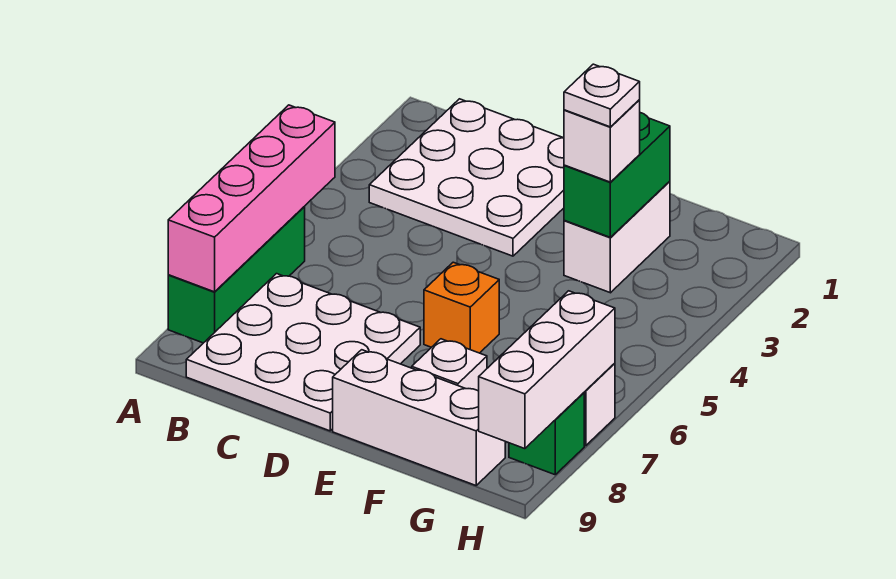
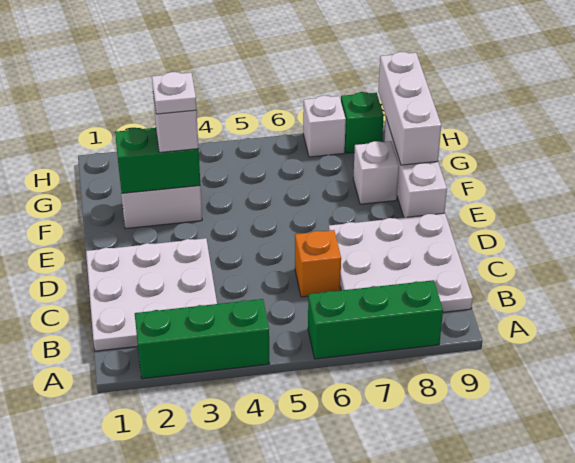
none -> green 1x3 brick [135,299,270,379]
pink 1x4 brick [168,105,335,292] -> none
orange 1x1 brick [424,262,499,353] -> orange 1x1 brick moved to [295,230,341,297]
white 1x3 brick [479,291,615,449] -> white 1x3 brick turned to [378,52,441,165]

